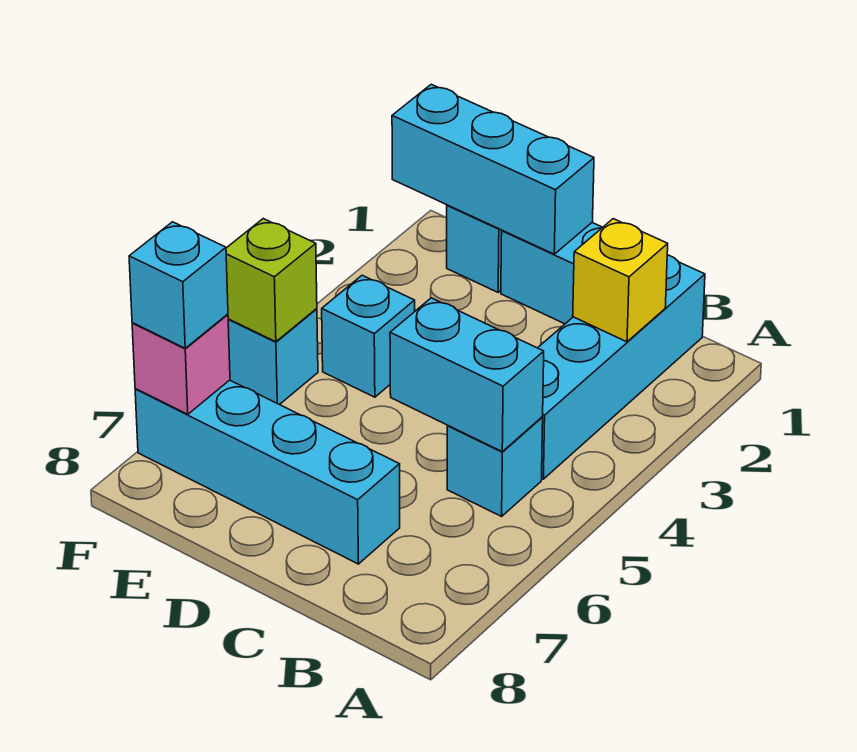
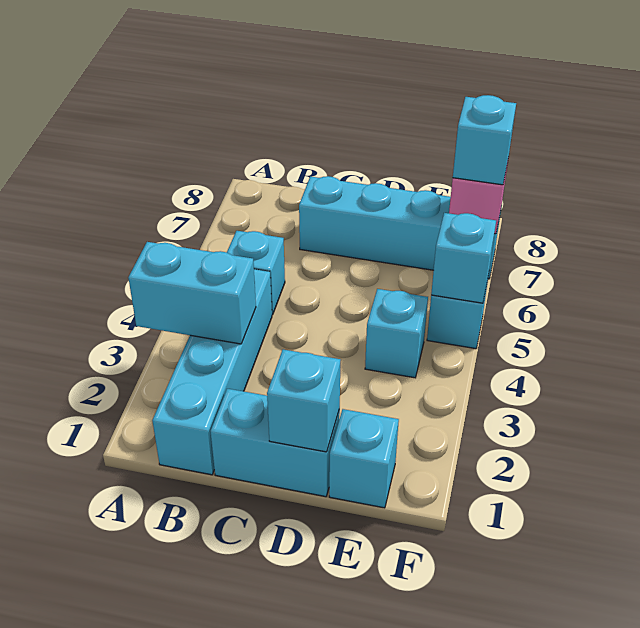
yellow 1x1 brick [573,219,668,342] -> none
cyan 1x2 brick [390,298,544,451] -> cyan 1x2 brick moved to [128,242,256,344]
cyan 1x3 brick [392,84,594,254] -> cyan 1x1 brick [267,349,340,452]
lime 1x1 brick [226,219,317,342] -> cyan 1x1 brick [431,213,496,303]

